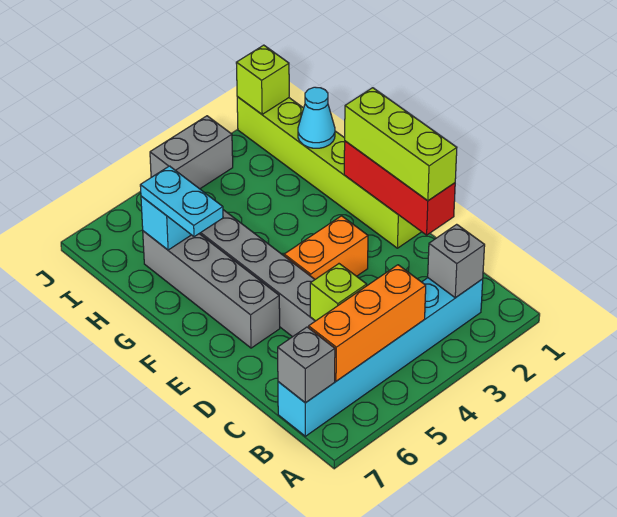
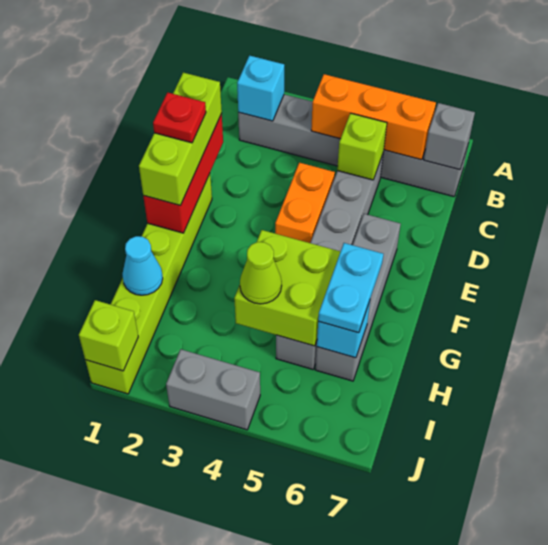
cyan 1x6 brick [278,278,483,436] -> grey 1x6 brick [238,94,468,197]
grey 1x1 brick [428,224,485,298] -> cyan 1x1 brick [237,56,284,121]
none -> red 1x1 plate [153,92,206,143]
orange 1x2 brick [284,216,368,279] -> orange 1x2 brick turned to [275,163,335,243]
none -> lime 2x2 brick [234,230,341,346]
none -> lime 1x1 cone [240,242,282,304]

